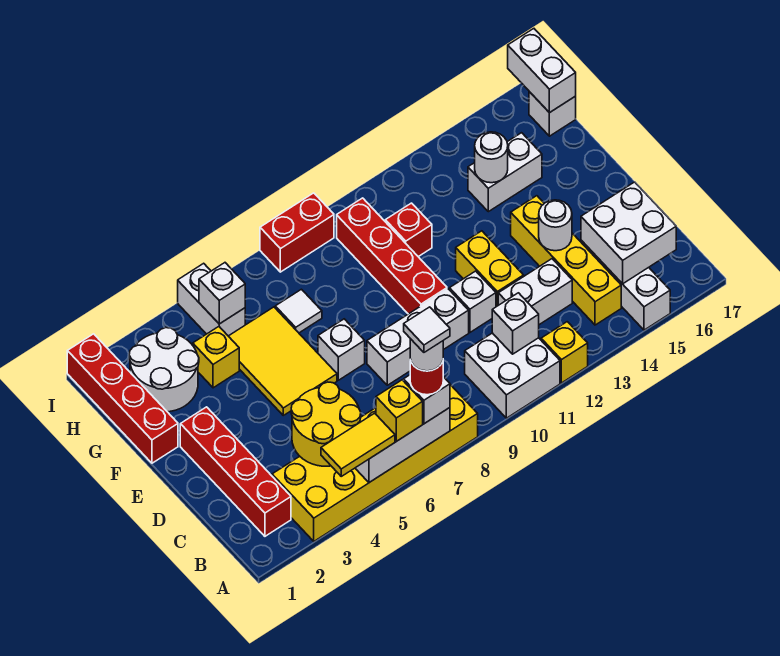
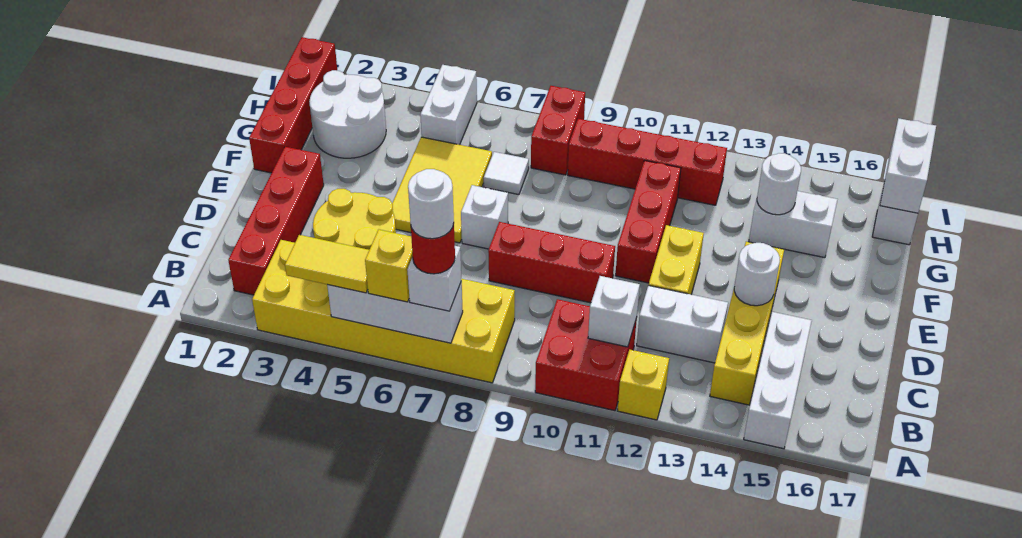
white 1x1 tile [404,307,450,352] -> none
white 2x2 brick [465,333,560,418] -> red 2x2 brick [535,299,637,411]
white 2x2 brick [581,182,676,284] -> none
white 1x3 brick [367,289,469,385] -> red 1x3 brick [488,222,615,303]
white 1x1 brick [450,271,496,332] -> none
red 1x4 brick [337,198,447,314] -> red 1x4 brick turned to [568,119,727,205]
yellow 1x1 brick [193,327,239,388] -> none
red 1x1 brick [385,203,432,257] -> red 1x3 brick [615,161,681,283]
white 1x1 brick [199,263,245,324] -> none
red 1x2 brick [260,193,334,272] -> red 1x2 brick turned to [531,86,585,175]

